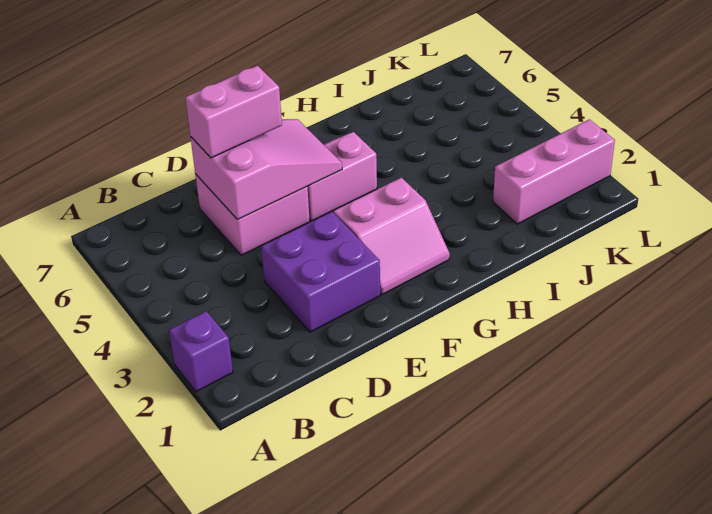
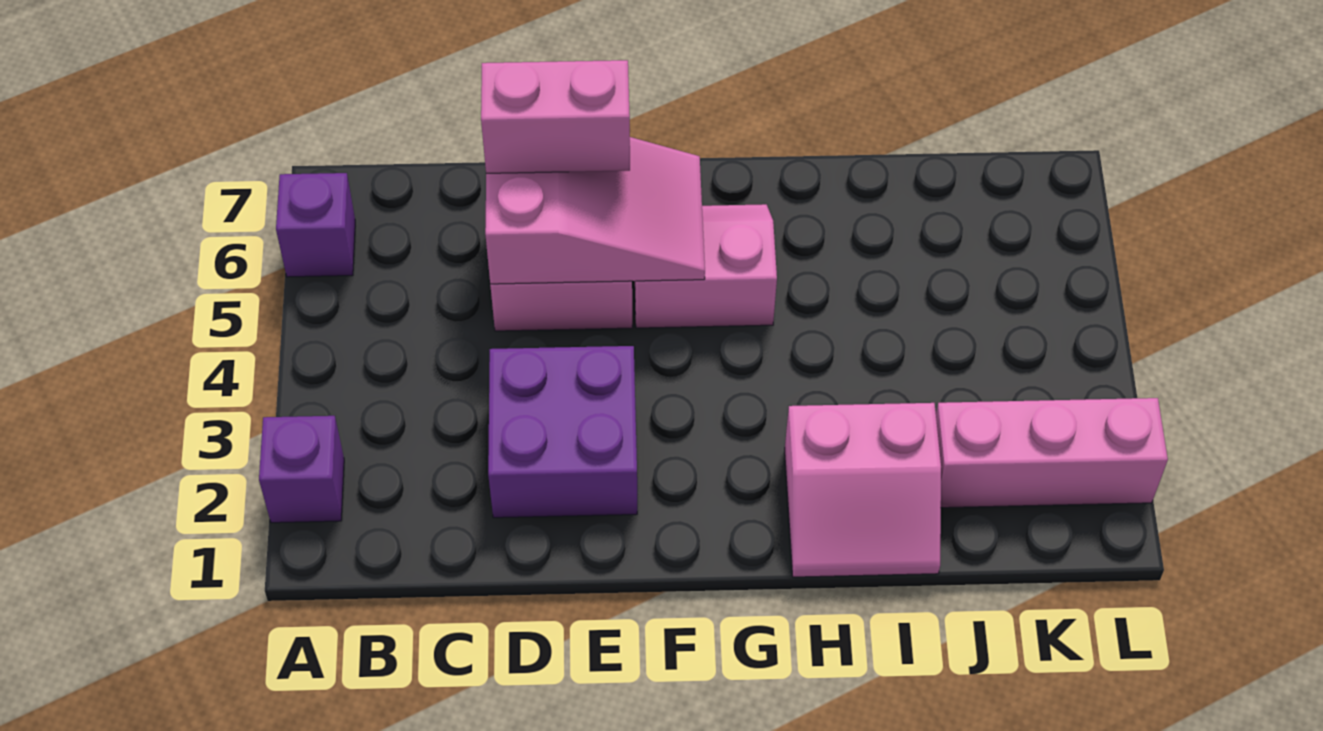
none -> purple 1x1 brick [276,173,355,277]
pink 2x2 slope [334,178,450,295] -> pink 2x2 slope moved to [785,403,941,577]

